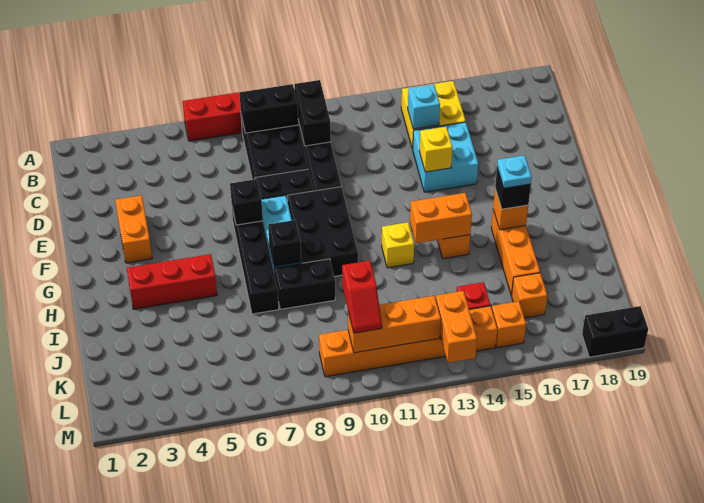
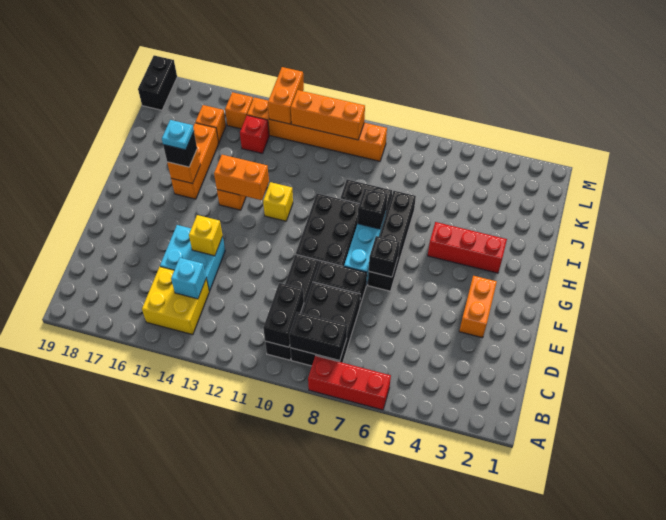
red 1x2 slope [342,261,382,333] -> none
black 1x2 brick [582,306,648,357] -> black 1x2 brick turned to [138,56,177,110]

